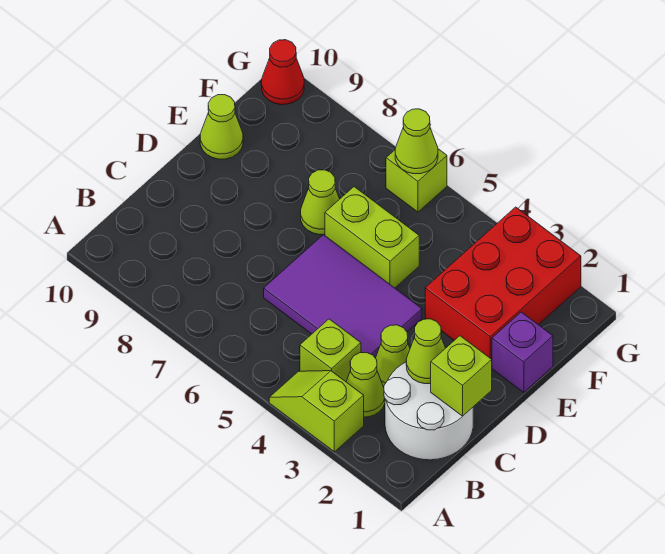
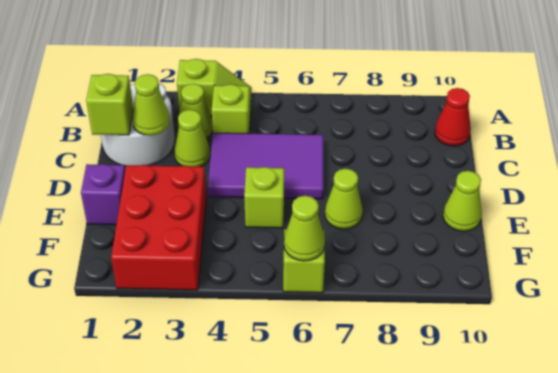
lime 1x2 brick [325,187,419,288] -> lime 1x1 brick [244,167,284,228]
red 1x1 cone [261,40,304,105] -> red 1x1 cone moved to [435,88,471,146]

